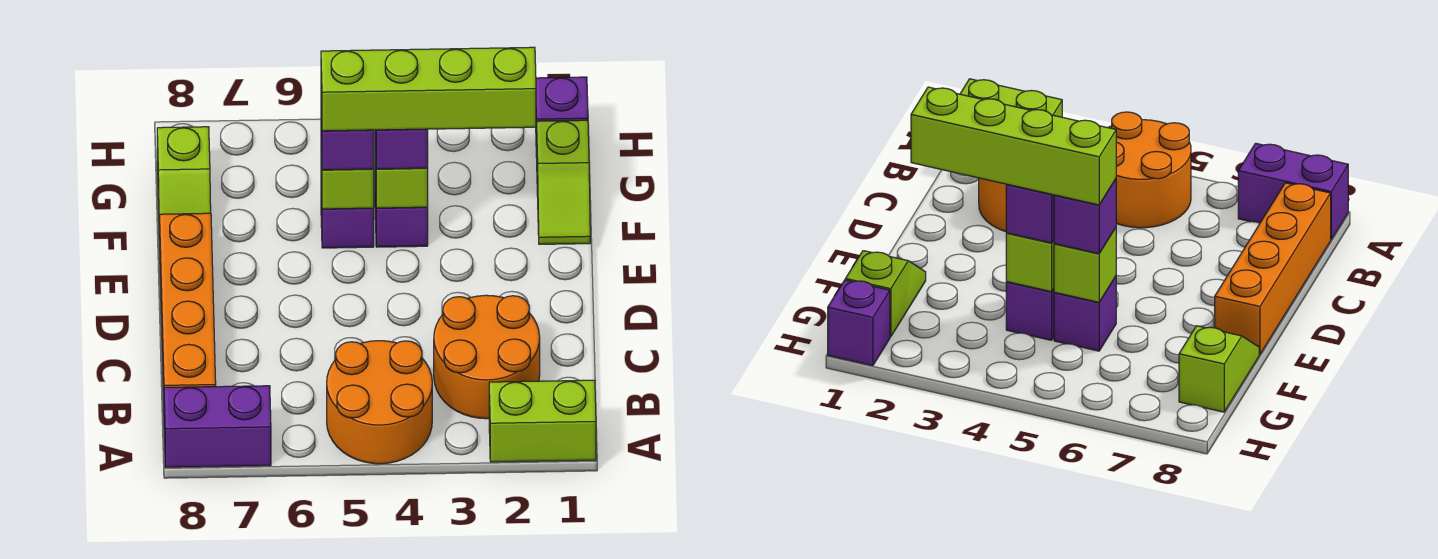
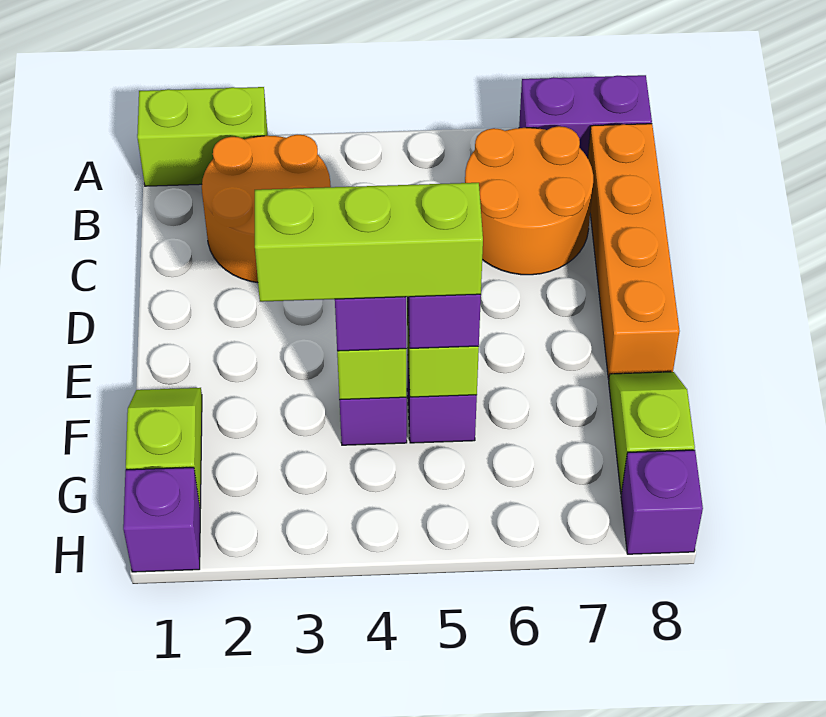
orange 2x2 round brick [327,341,432,464] -> orange 2x2 round brick moved to [465,126,593,275]
lime 1x4 brick [321,47,536,131] -> lime 1x3 brick [255,183,483,302]
none -> purple 1x1 brick [621,450,703,554]

